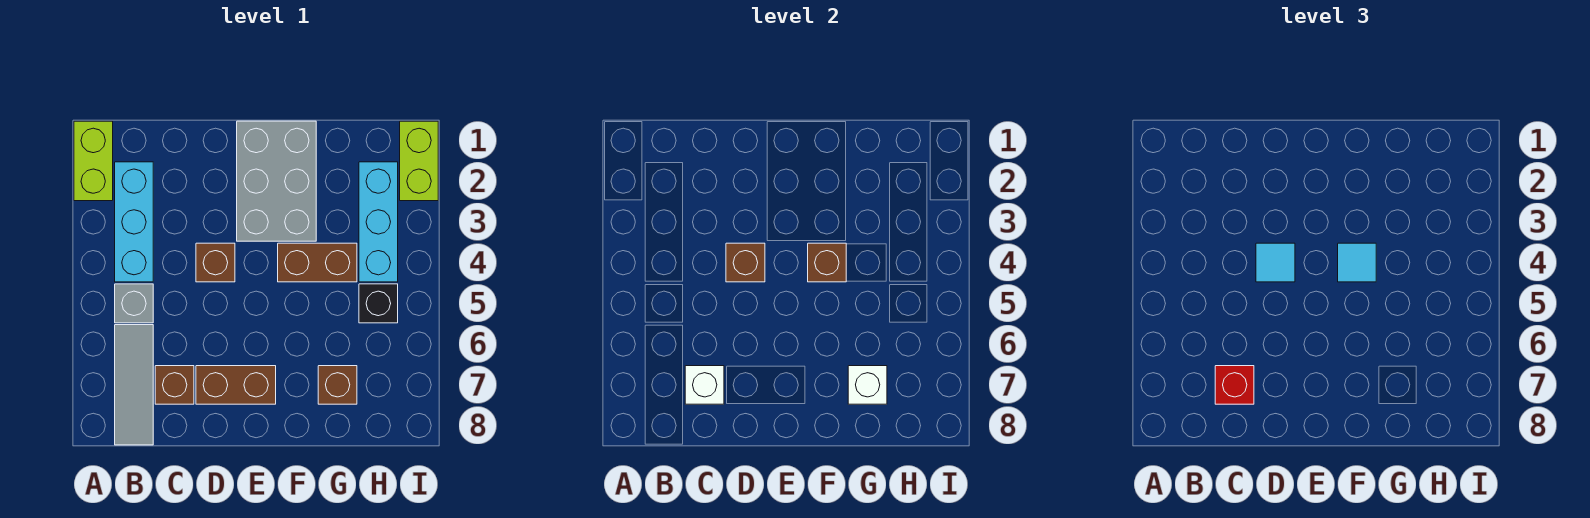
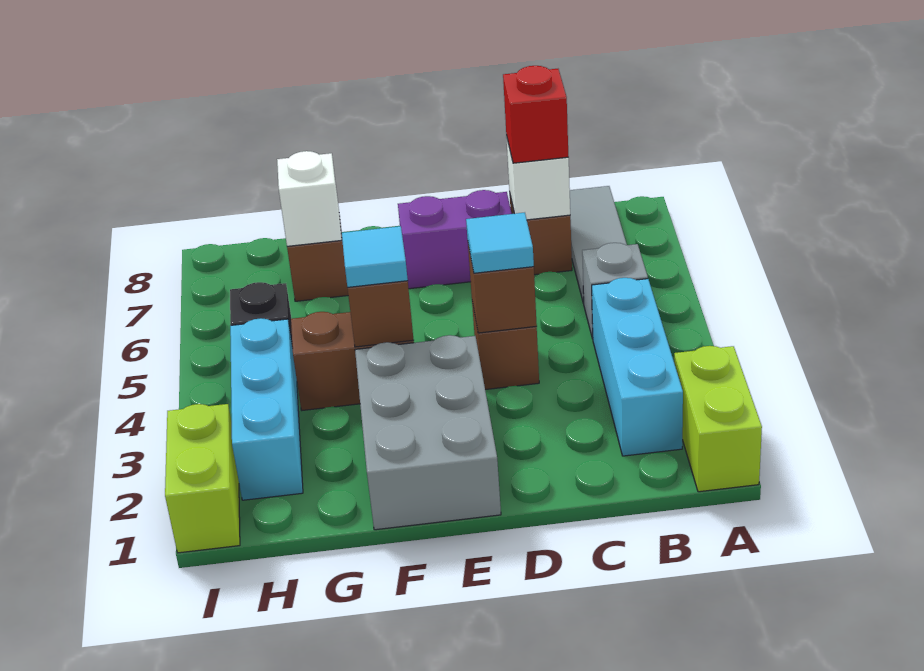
brown 1x2 brick [196,366,276,404] -> purple 1x2 brick [398,190,512,289]

